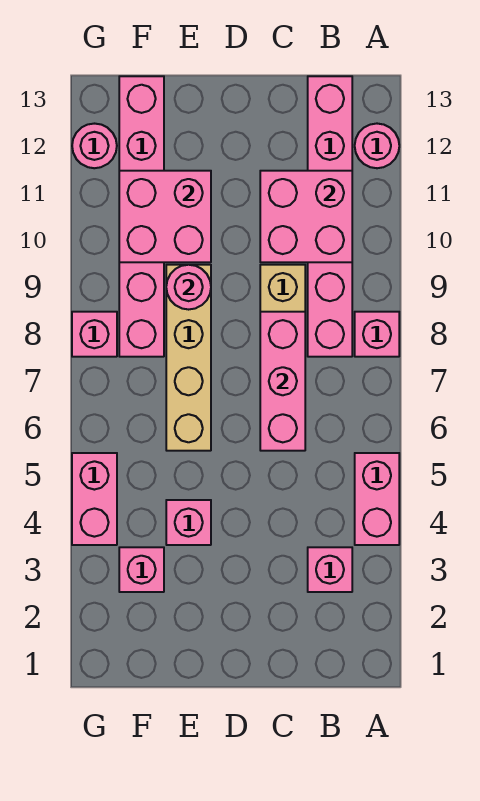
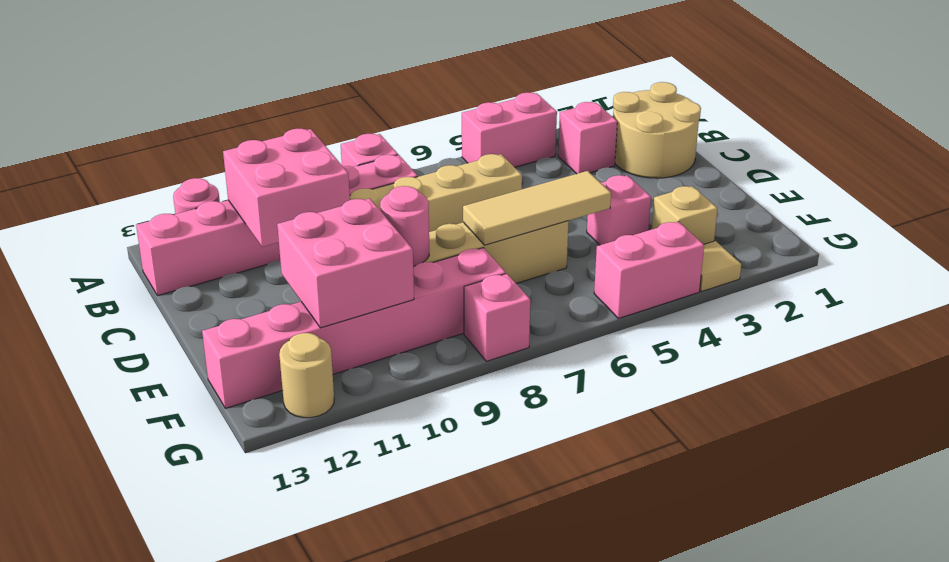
none -> tan 2x2 round brick [613,82,701,178]
pink 1x3 brick [260,312,305,451] -> none
none -> tan 1x3 tile [463,171,611,245]
pink 1x1 brick [119,547,164,592] -> tan 1x1 brick [652,186,717,244]
none -> tan 1x1 tile [700,241,741,292]
pink 1x1 round brick [72,124,117,168] -> tan 1x1 round brick [279,333,334,418]

